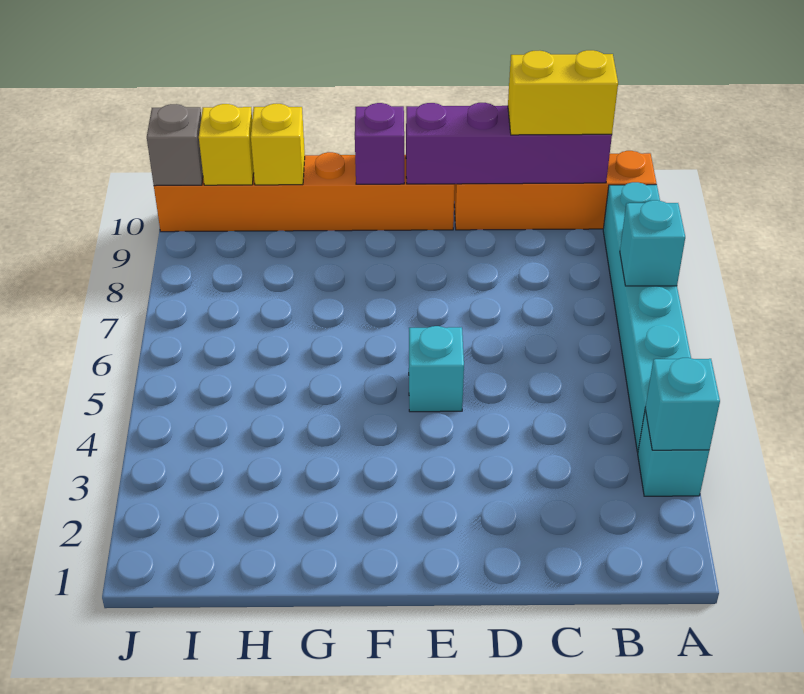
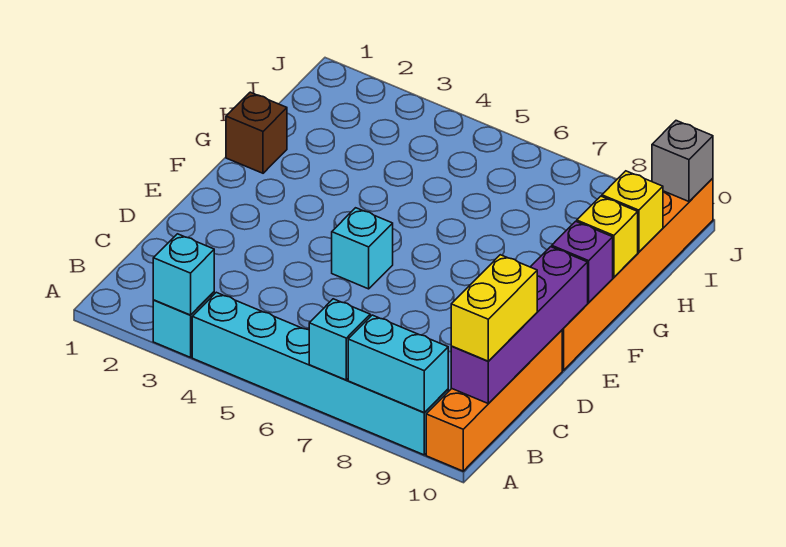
none -> cyan 1x2 brick [348,315,448,413]
none -> brown 1x1 brick [226,92,287,173]
yellow 1x1 brick [199,104,254,185] -> yellow 1x1 brick moved to [577,196,638,277]

